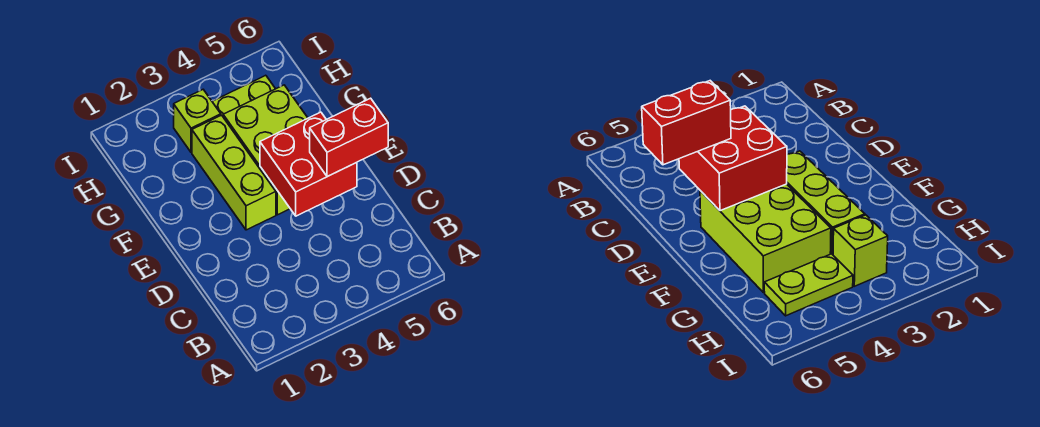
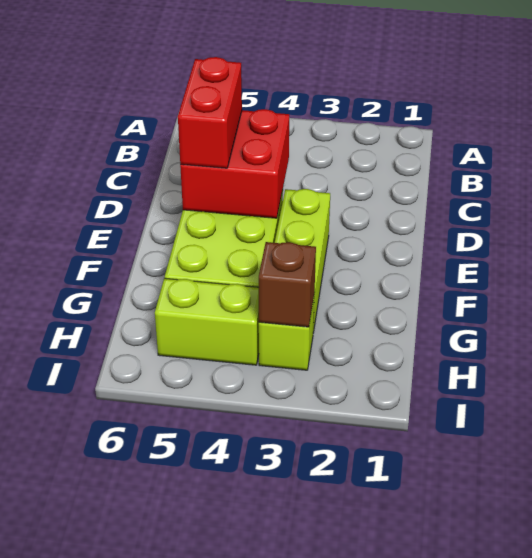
red 1x2 brick [310,98,388,177] -> red 1x2 brick turned to [178,57,242,168]
none -> brown 1x1 brick [259,242,316,327]
lime 1x2 plate [212,75,275,116] -> lime 1x2 brick [155,278,259,365]

